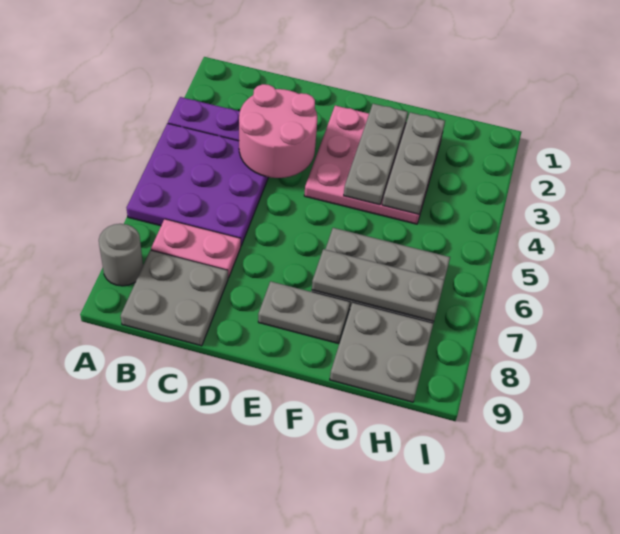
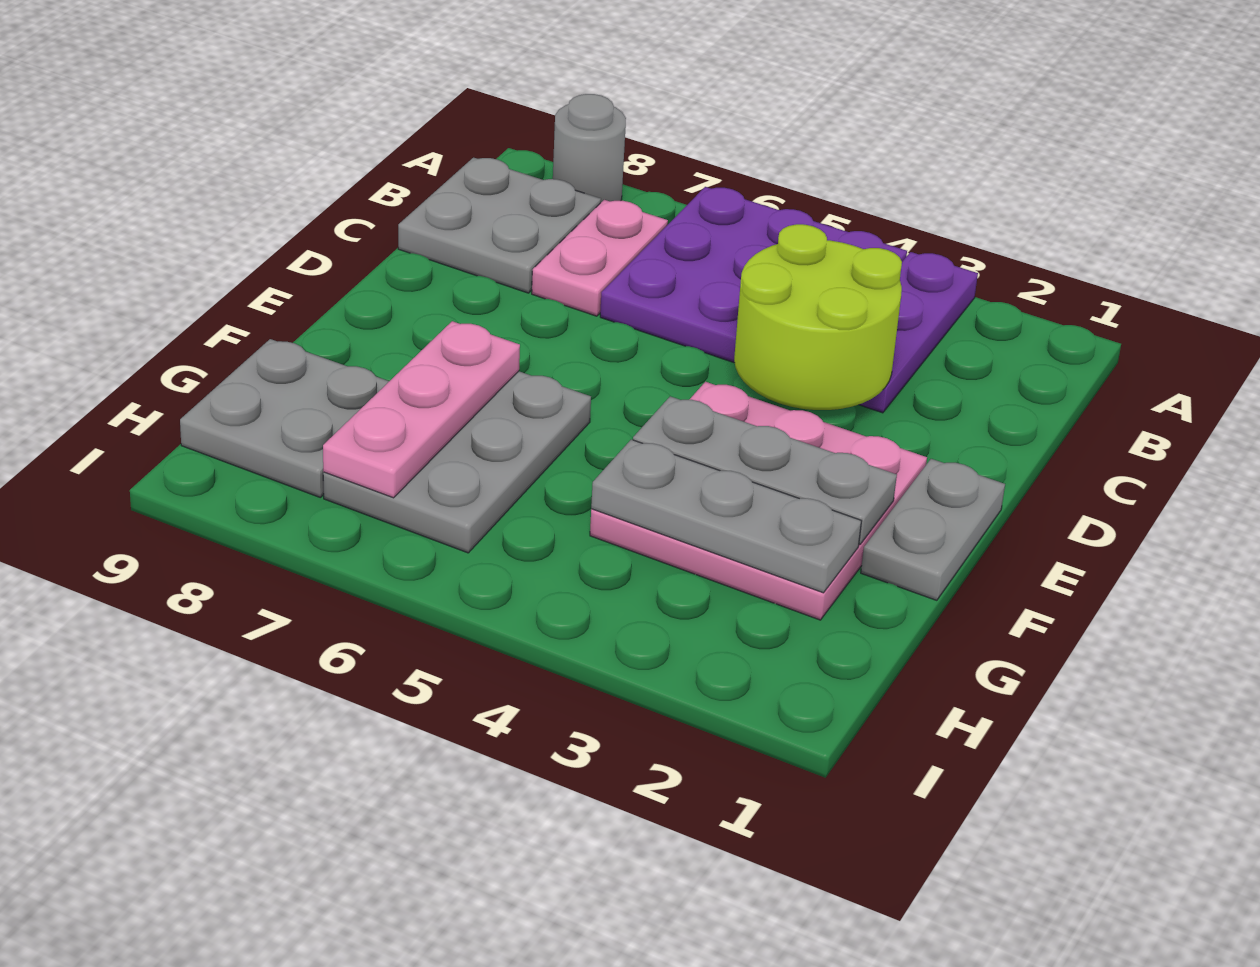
pink 2x2 round brick [239,84,317,178] -> lime 2x2 round brick [734,224,902,410]
grey 1x2 plate [258,281,350,344] -> grey 1x2 plate moved to [861,459,1005,600]
grey 1x3 plate [312,249,444,321] -> pink 1x3 plate [323,321,520,498]

